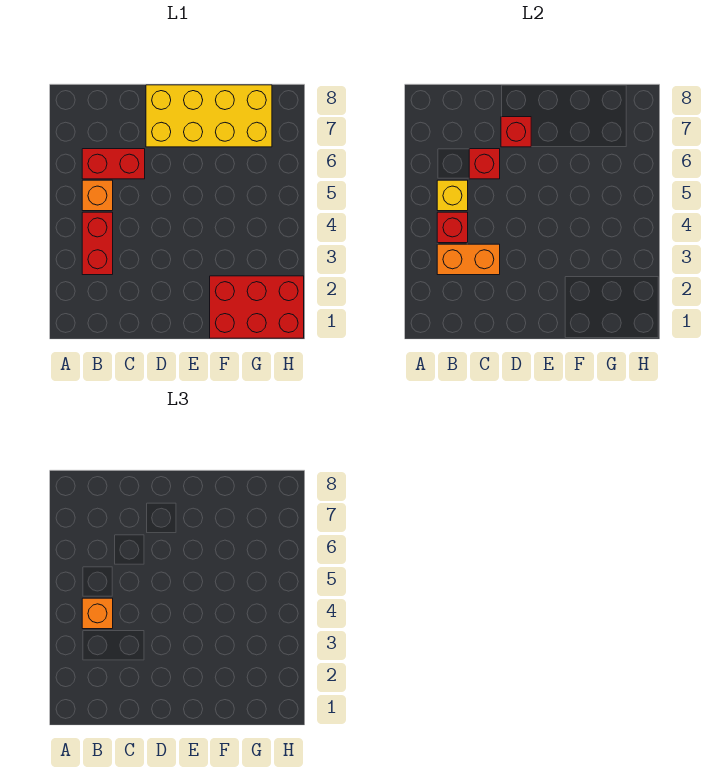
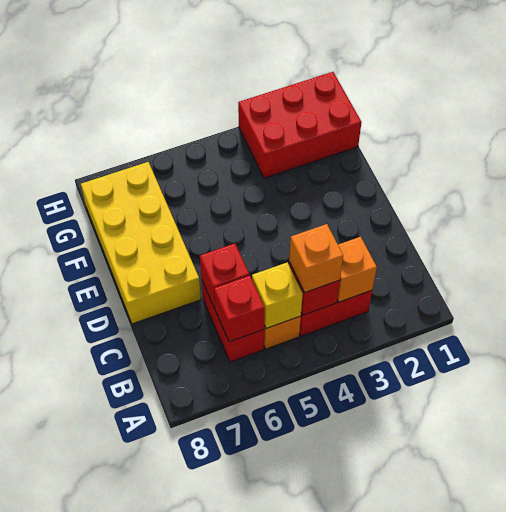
orange 1x2 brick [437,244,500,275] -> orange 1x1 brick [337,237,377,302]
red 1x1 brick [501,117,531,147] -> red 1x1 brick moved to [214,276,265,342]
red 2x3 brick [210,276,304,338] -> red 2x3 brick turned to [238,72,361,178]

